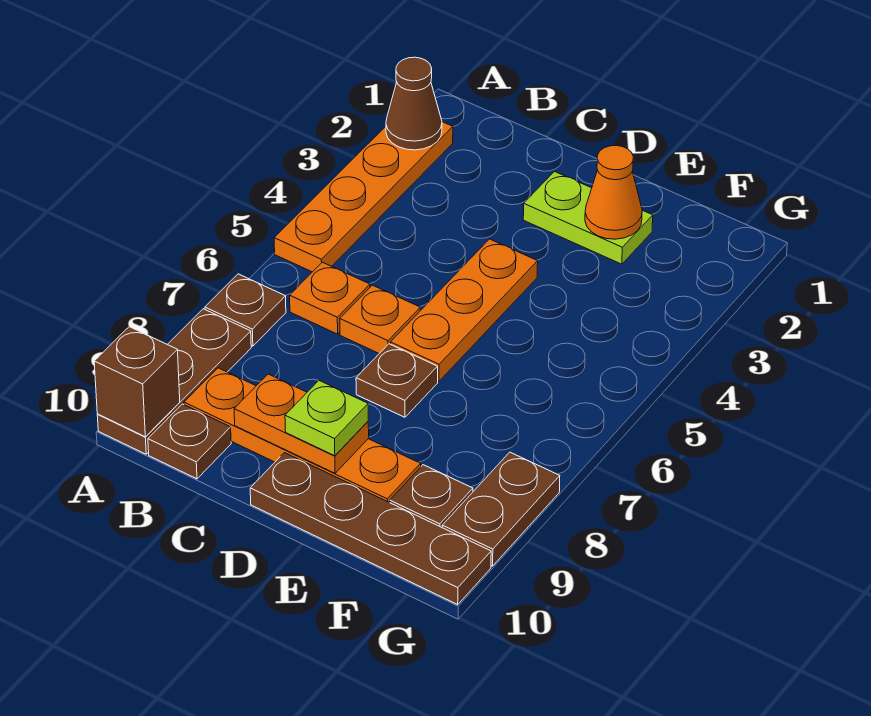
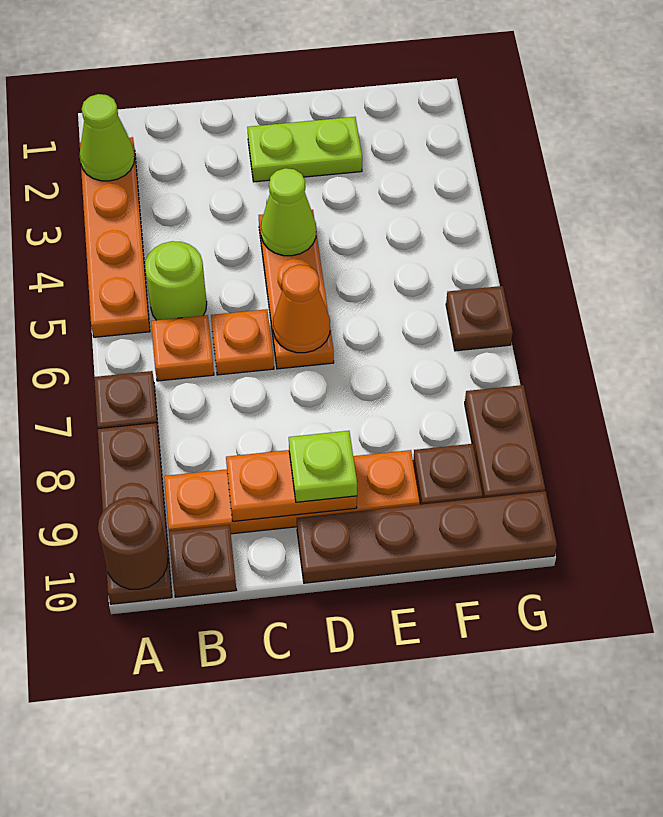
brown 1x1 cone [386,57,442,150] -> lime 1x1 cone [79,94,135,181]
brown 1x1 brick [94,327,180,437] -> brown 1x1 round brick [98,497,168,589]
none -> lime 1x1 round brick [145,241,207,320]
none -> lime 1x1 cone [261,168,316,256]
brown 1x1 plate [356,344,438,417] -> brown 1x1 plate moved to [446,286,513,351]
orange 1x1 cone [585,146,642,239] -> orange 1x1 cone moved to [273,265,330,353]

